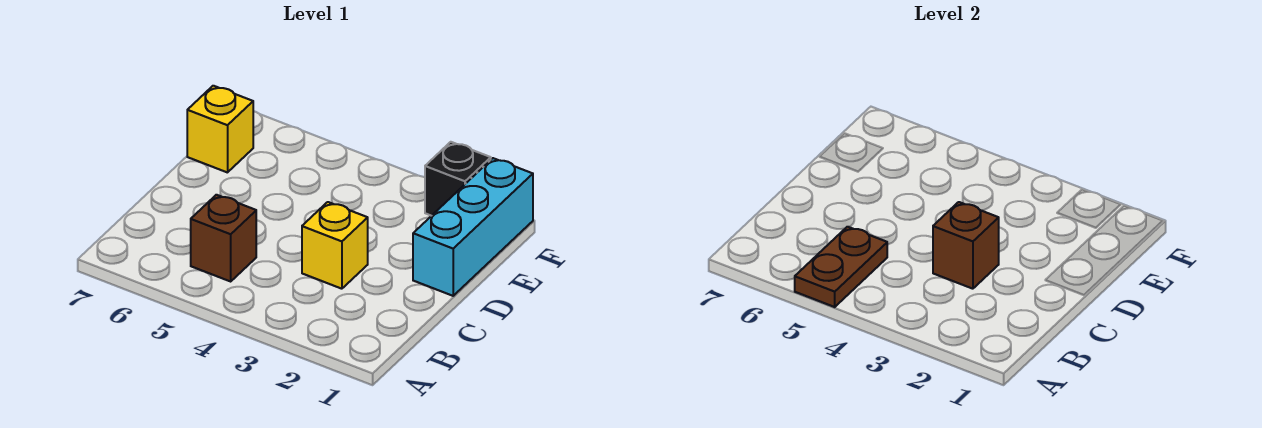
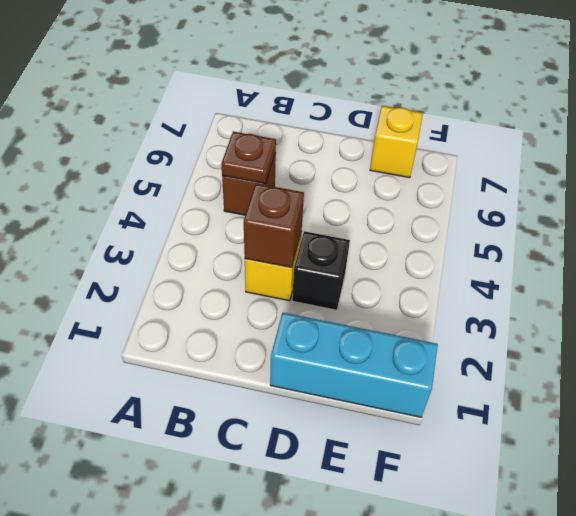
brown 1x2 plate [795,227,887,307] -> brown 1x1 plate [221,132,276,184]
black 1x1 brick [425,142,491,216] -> black 1x1 brick moved to [292,231,350,310]

